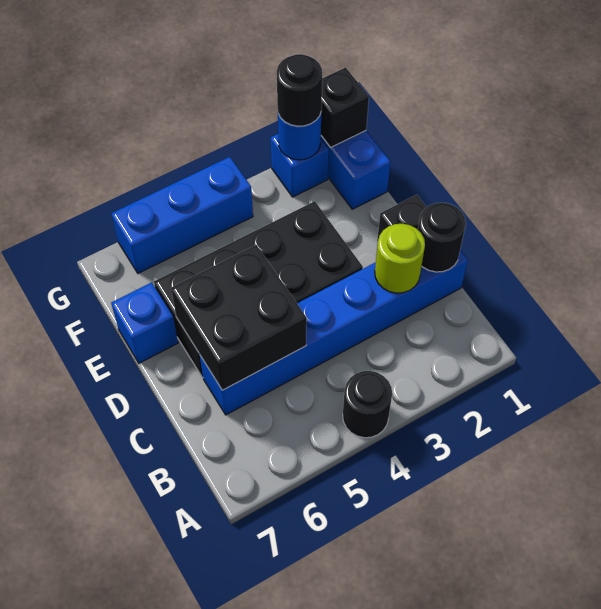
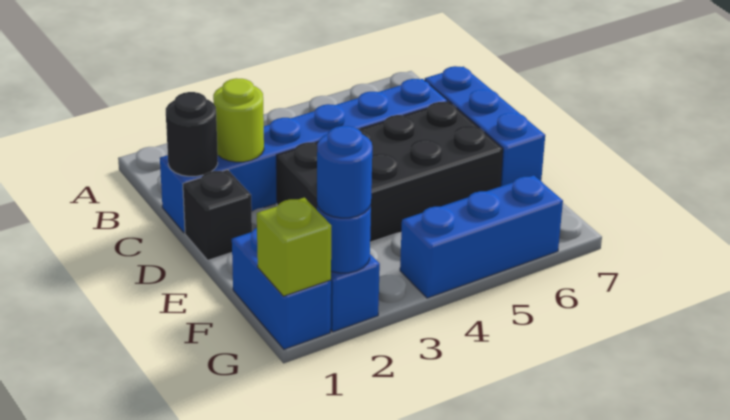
black 1x1 round brick [343,371,392,438] -> none
black 2x2 brick [171,245,307,390] -> none
blue 1x1 brick [111,282,178,363] -> blue 1x3 brick [425,66,545,186]
black 1x1 brick [321,67,369,148] -> lime 1x1 brick [257,198,331,296]
black 1x1 round brick [277,54,322,126] -> blue 1x1 round brick [317,126,372,218]

